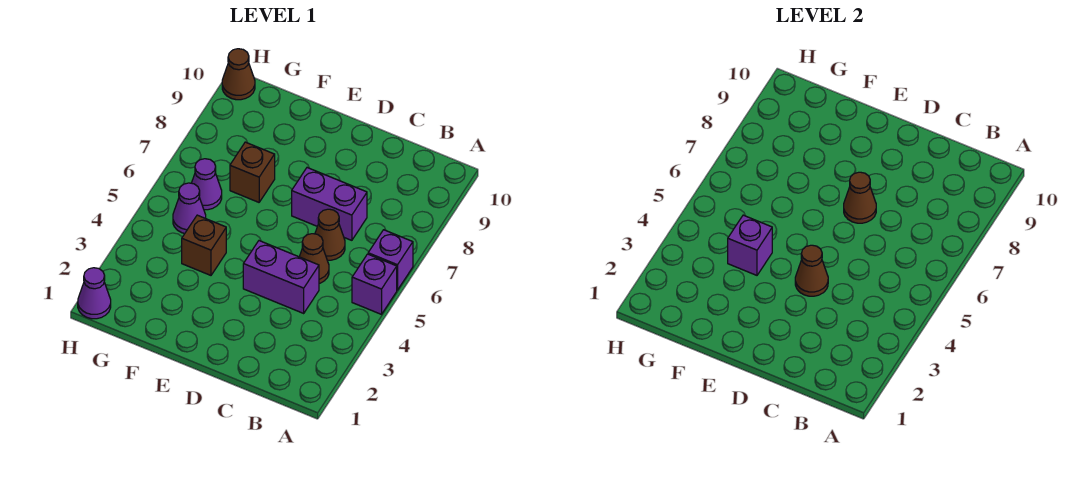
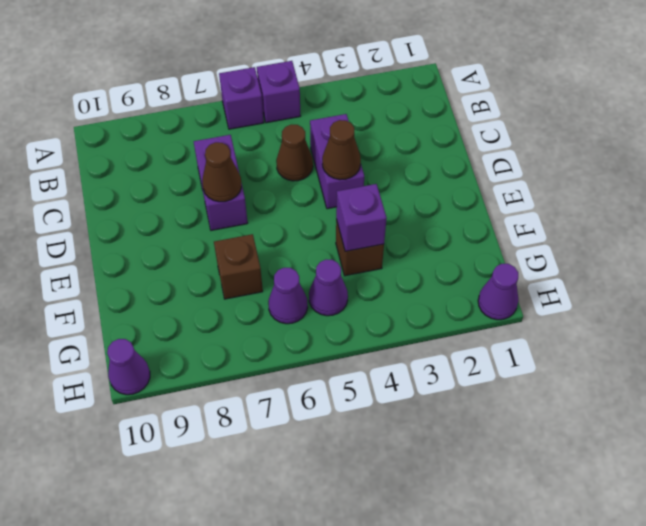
brown 1x1 cone [315,209,345,260] -> none
brown 1x1 cone [222,49,255,100] -> purple 1x1 cone [107,339,150,395]

